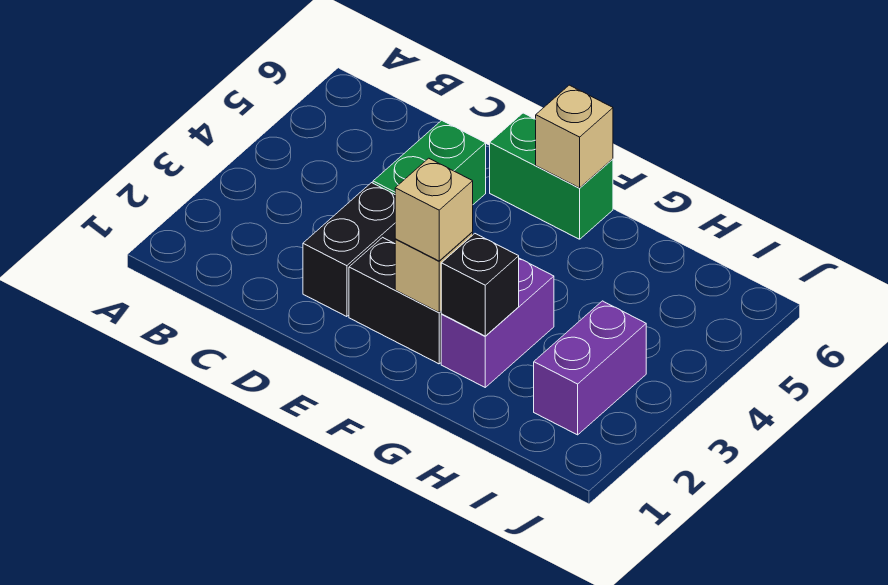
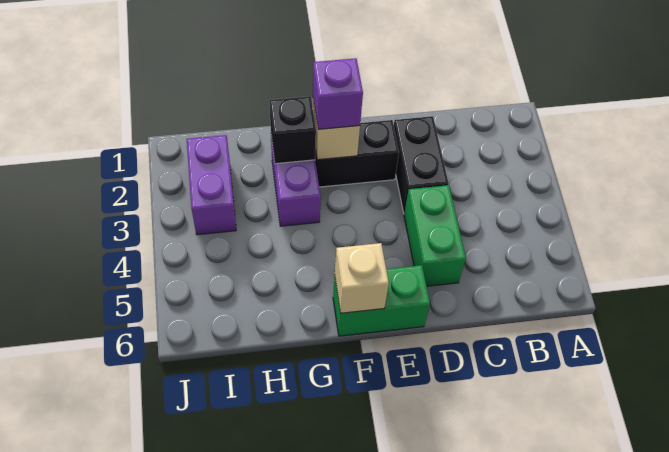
tan 1x1 brick [395,158,473,261] -> purple 1x1 brick [313,58,363,129]

